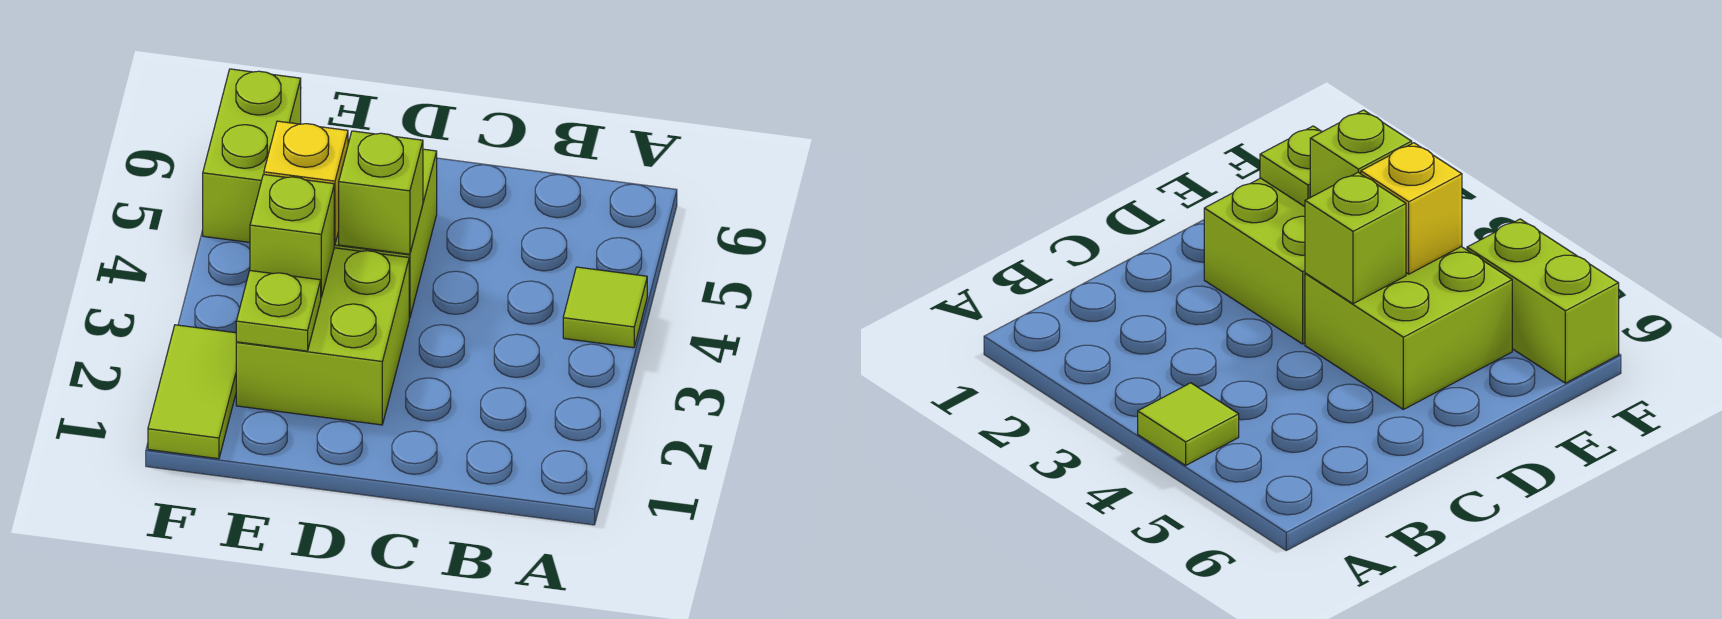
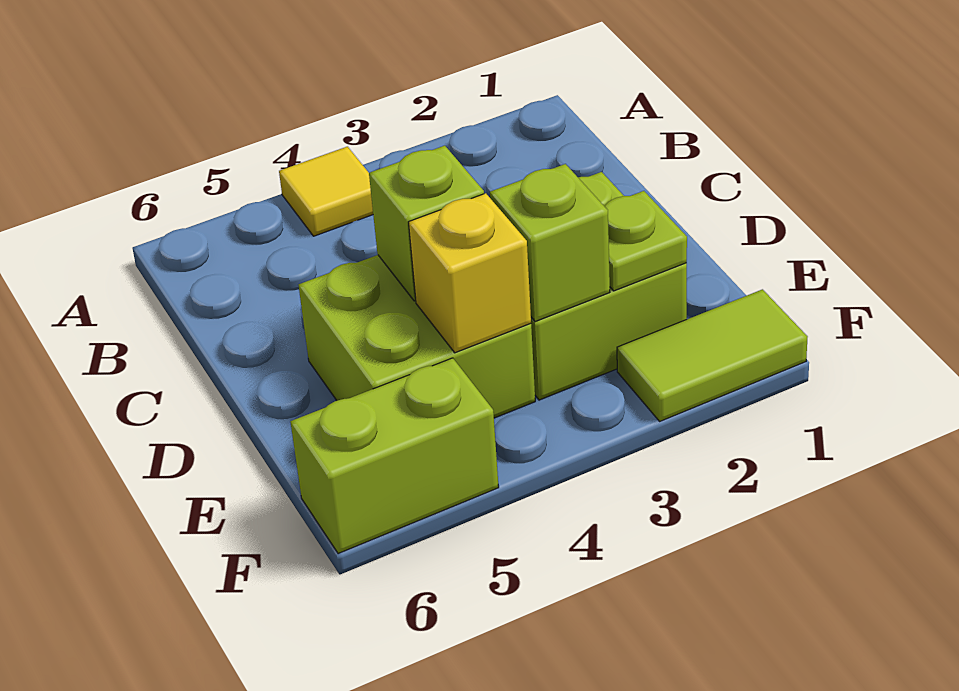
lime 1x1 tile [563,267,647,348] -> yellow 1x1 tile [279,147,373,236]

